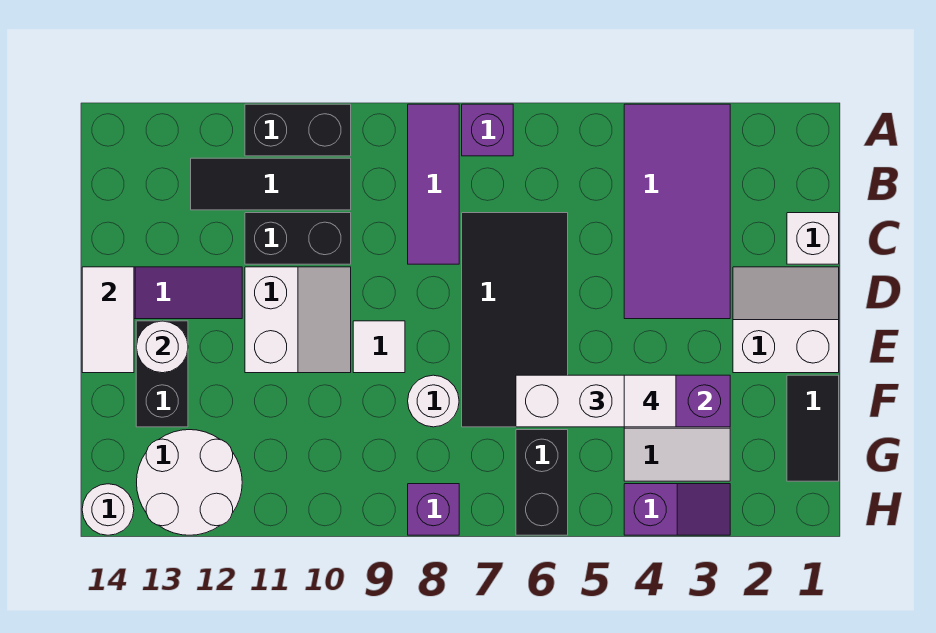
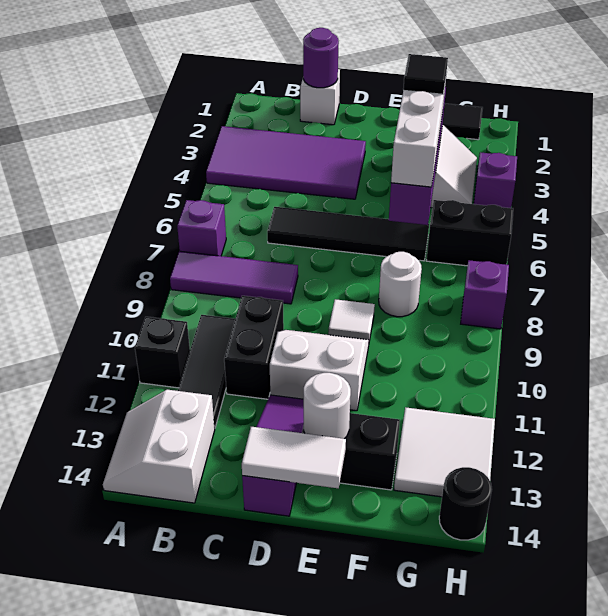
black 1x2 brick [245,104,351,156] -> black 1x1 brick [135,317,190,388]
none -> purple 1x1 round brick [303,28,339,88]
black 2x4 tile [462,213,568,427] -> black 1x4 tile [267,207,429,261]
white 2x2 slope [733,267,839,373] -> white 2x2 slope moved to [103,390,215,503]
white 1x1 tile [624,375,676,427] -> black 1x1 tile [403,54,448,94]
white 2x2 round brick [137,430,242,535] -> white 2x2 tile [394,407,495,497]
white 1x1 round brick [82,484,134,535] -> black 1x1 round brick [439,467,492,540]

